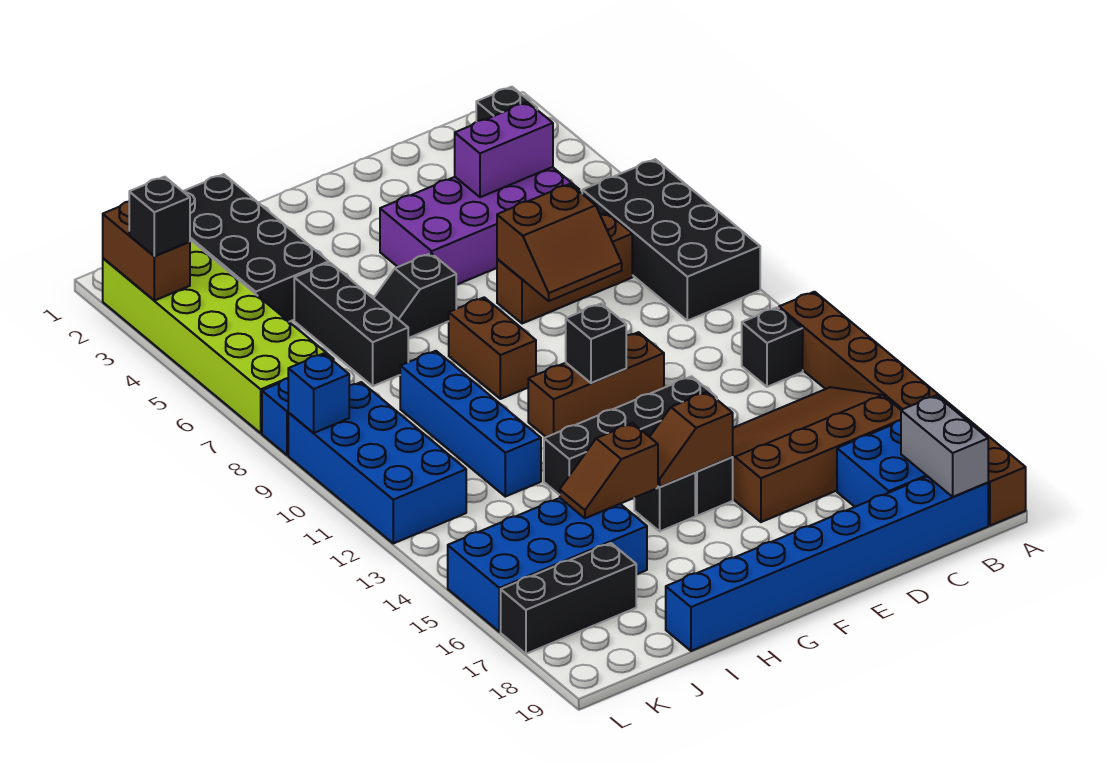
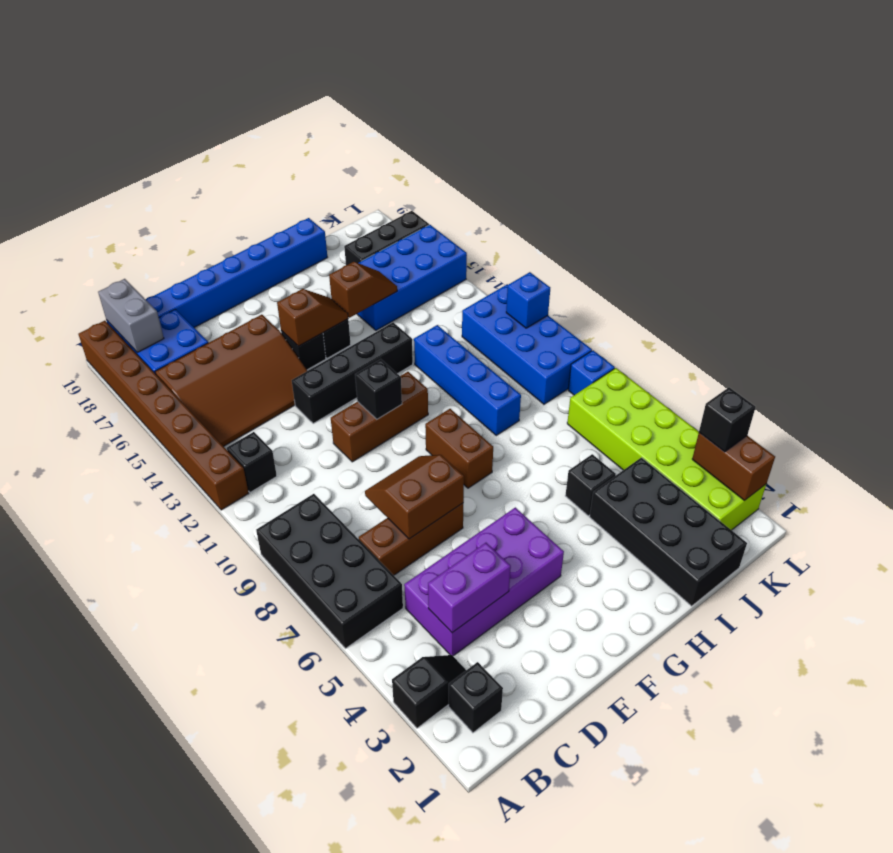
black 1x2 slope [373,253,456,338] -> black 1x2 slope moved to [392,655,466,728]
black 1x3 brick [294,263,408,386] -> black 1x1 brick [565,454,616,516]
blue 1x1 brick [288,353,349,433] -> blue 1x1 brick moved to [506,272,550,328]

